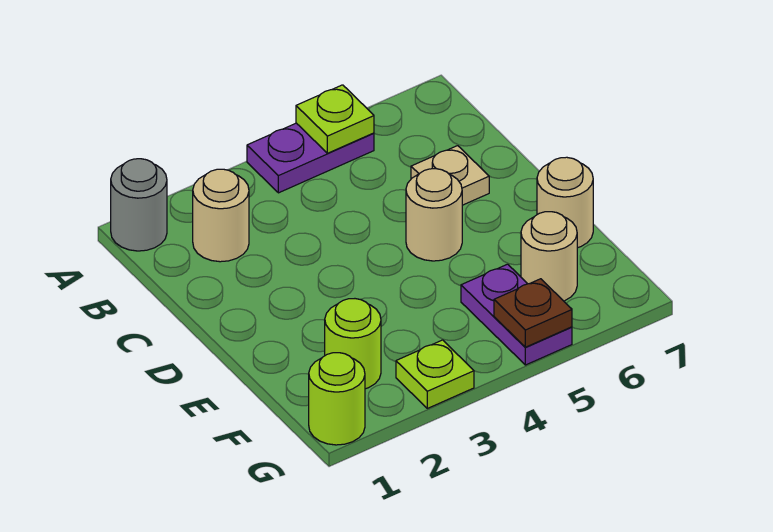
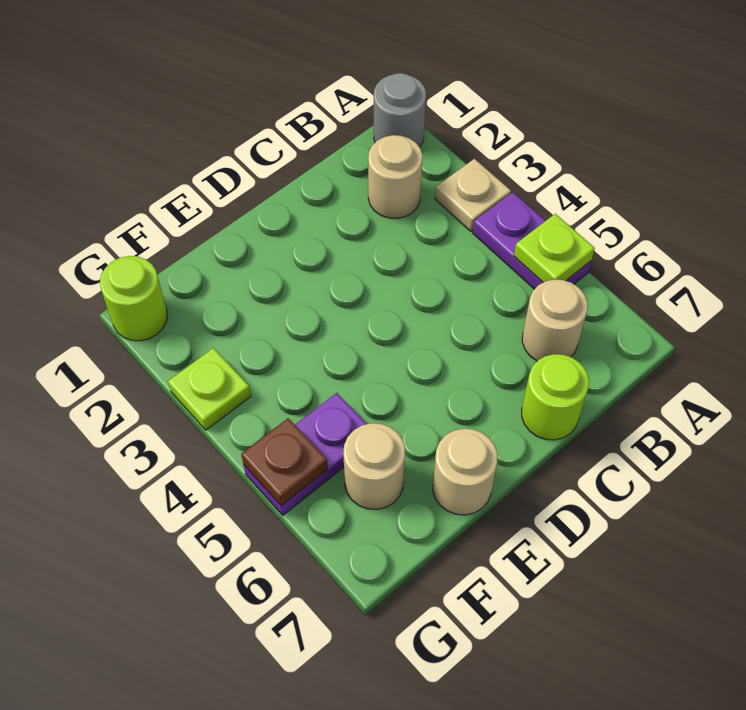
tan 1x1 plate [411,146,489,205] -> tan 1x1 plate moved to [435,159,511,231]
tan 1x1 round brick [406,169,462,261] -> tan 1x1 round brick moved to [522,279,588,361]
lime 1x1 round brick [325,299,381,389] -> lime 1x1 round brick moved to [522,354,589,440]

